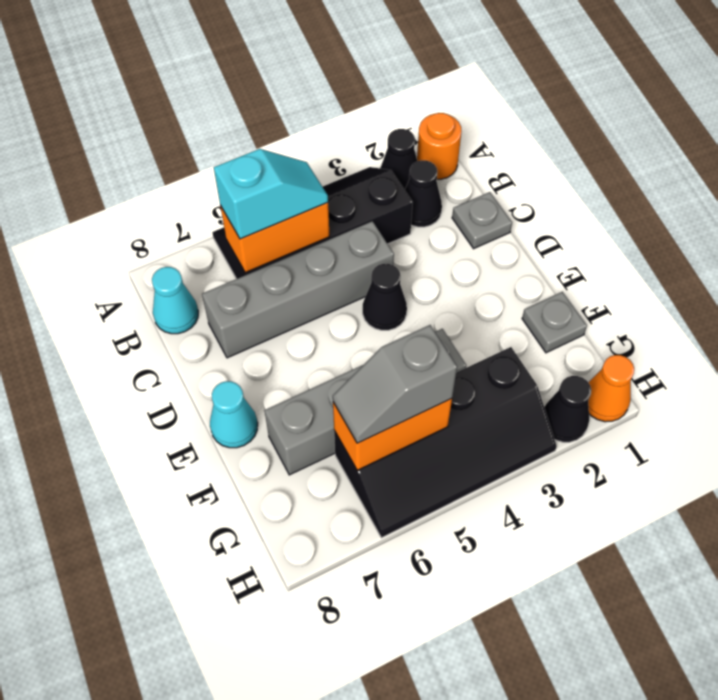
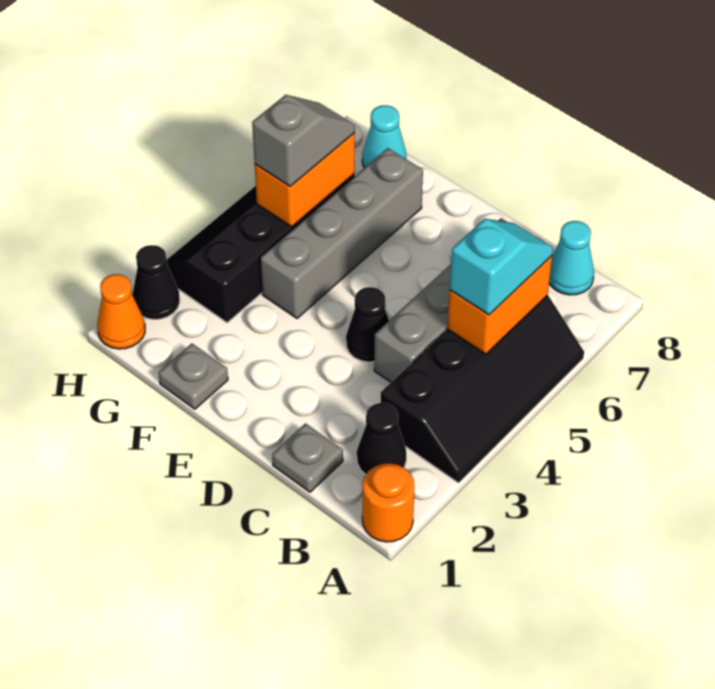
black 1x1 cone [380,129,417,190] -> none
cyan 1x2 slope [214,149,328,239] -> cyan 1x2 slope turned to [450,219,553,315]
cyan 1x1 cone [210,381,258,448] -> cyan 1x1 cone moved to [362,105,406,168]

